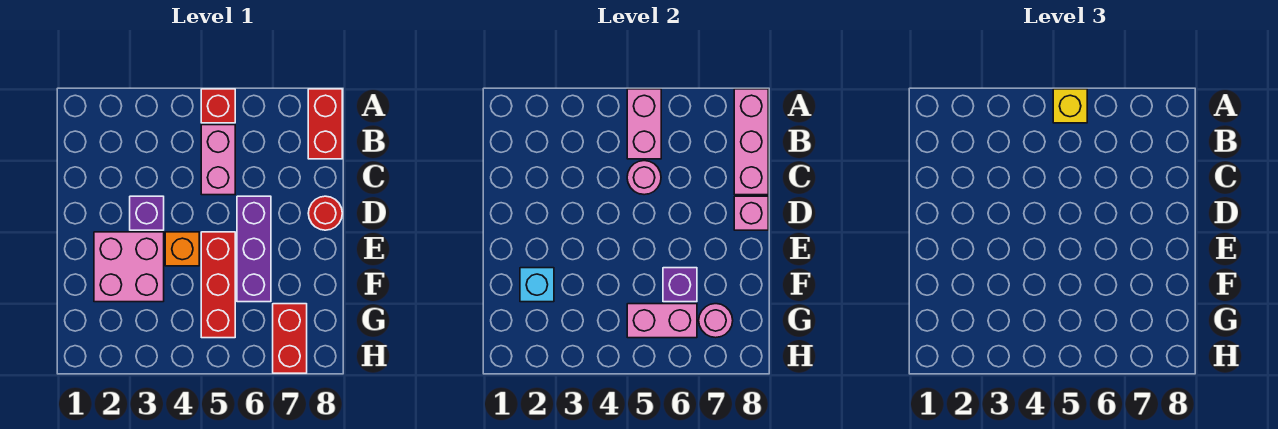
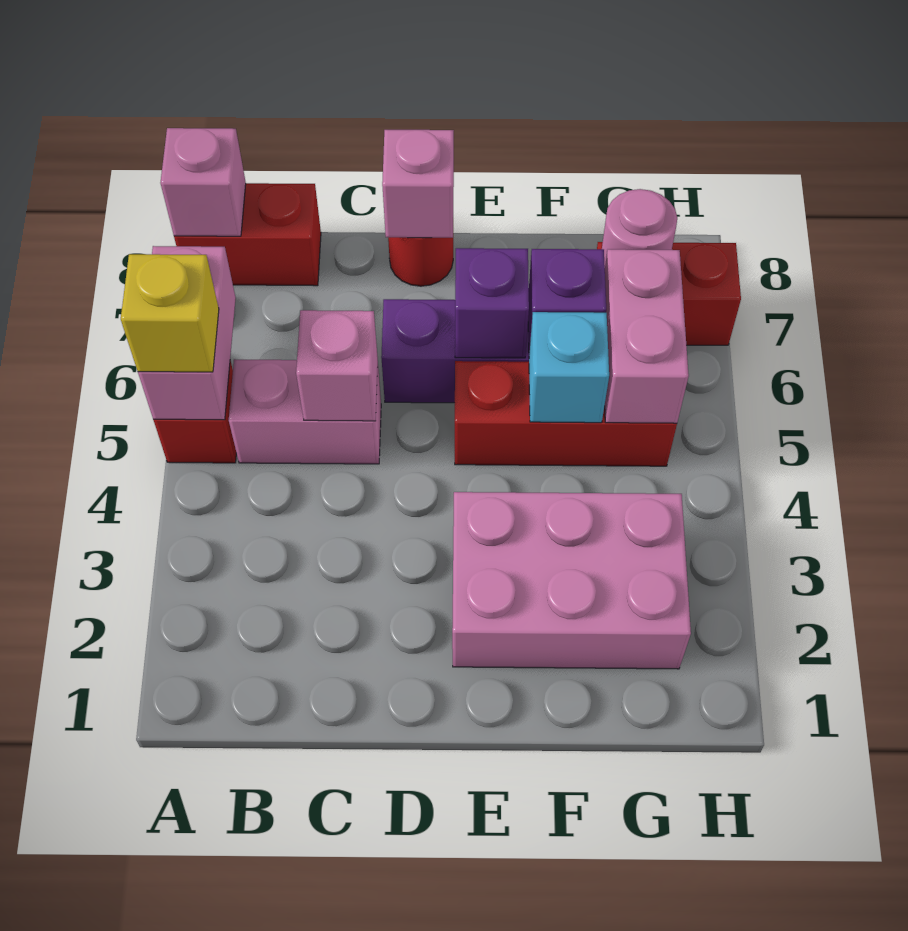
pink 1x2 brick [627,89,661,159] -> pink 1x2 brick turned to [138,246,236,420]
pink 1x3 brick [734,89,768,195] -> pink 1x1 brick [160,128,246,236]
pink 1x1 round brick [627,161,661,195] -> pink 1x1 brick [296,310,378,421]
purple 1x1 brick [130,196,164,230] -> purple 1x1 brick moved to [455,248,529,358]
pink 2x2 brick [94,232,164,302] -> pink 2x3 brick [452,492,691,669]
orange 1x1 brick [165,232,199,266] -> none
cyan 1x1 brick [520,268,554,302] -> cyan 1x1 brick moved to [529,312,609,423]

